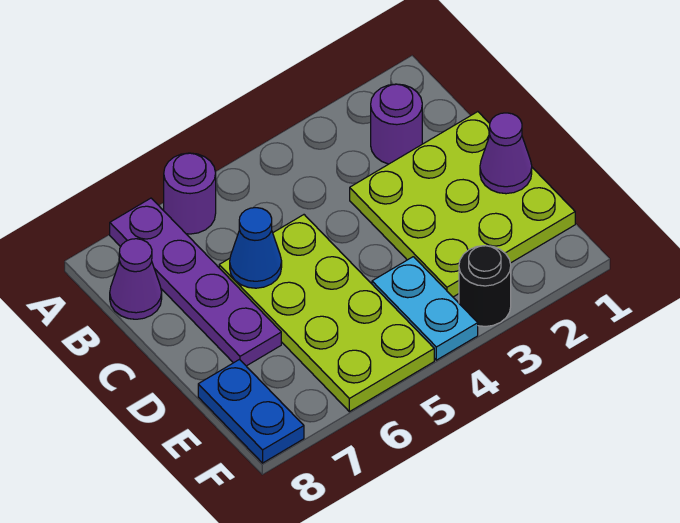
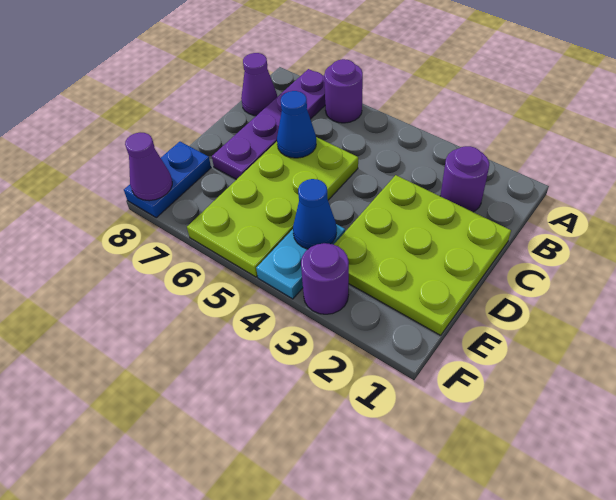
purple 1x1 cone [480,113,532,194] -> purple 1x1 cone moved to [125,133,172,201]
none -> blue 1x1 cone [293,179,337,249]
black 1x1 round brick [459,246,511,327] -> purple 1x1 round brick [301,243,349,314]

